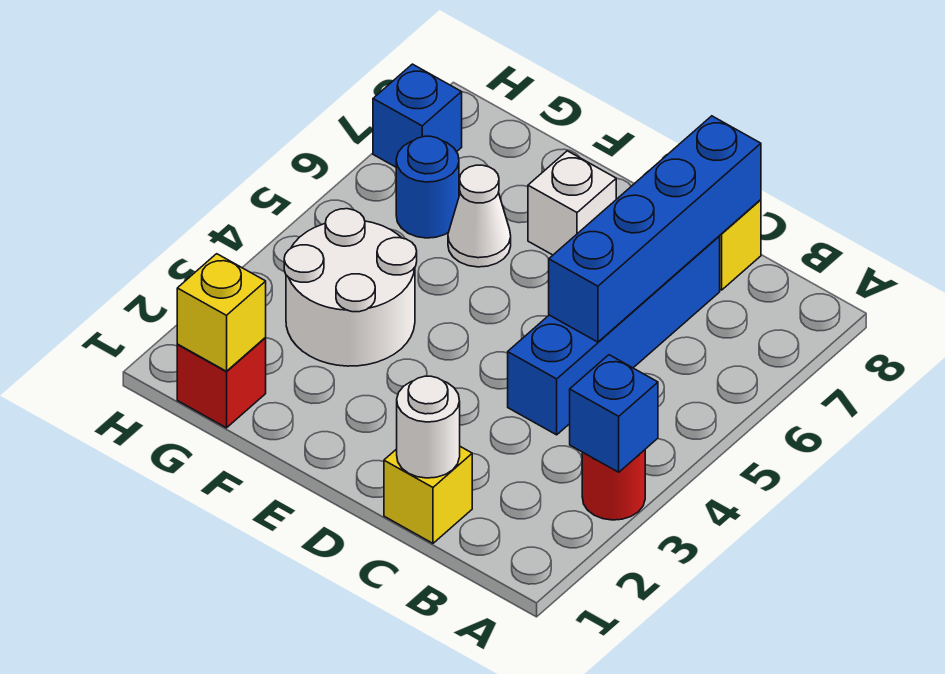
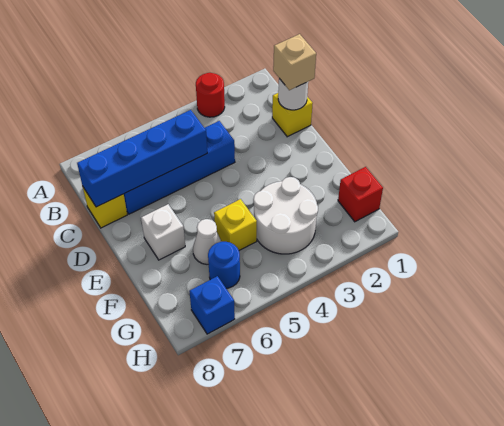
blue 1x1 brick [570,355,658,472] -> none
none -> tan 1x1 brick [273,34,316,90]
yellow 1x1 brick [177,254,266,371] -> yellow 1x1 brick moved to [214,199,257,250]

